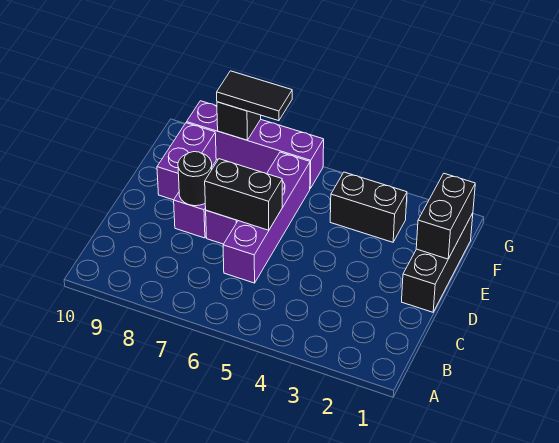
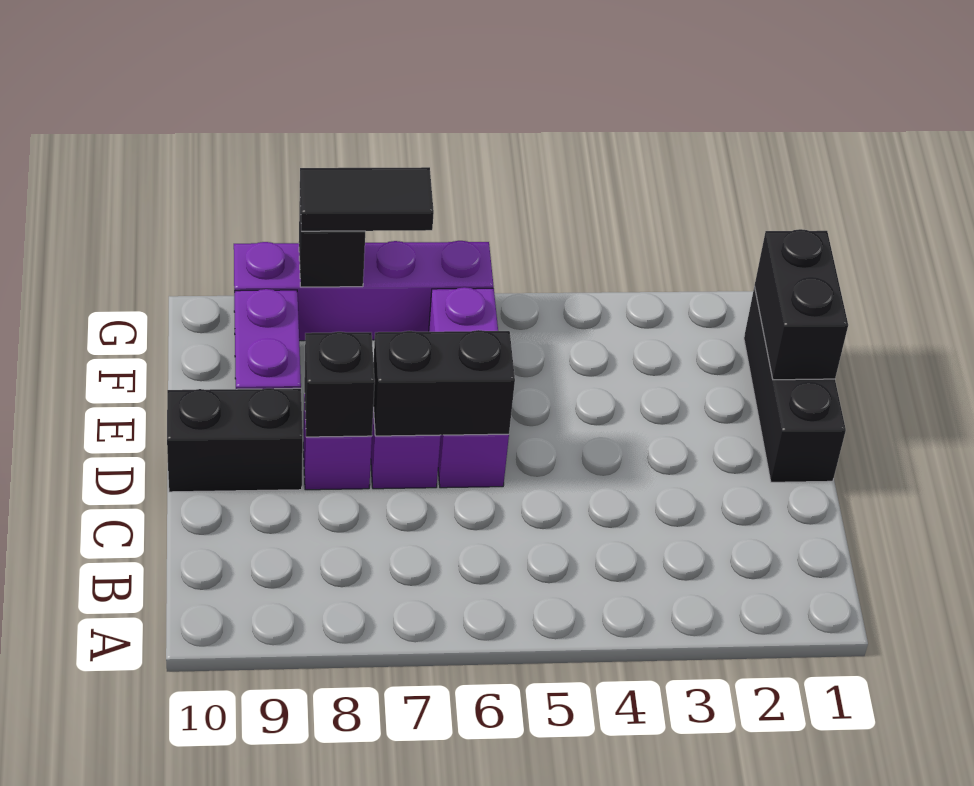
purple 1x4 brick [223,152,310,283] -> purple 1x3 brick [429,287,509,488]
black 1x1 round brick [178,152,212,206] -> black 1x1 brick [304,332,375,437]
black 1x2 brick [330,172,407,242] -> black 1x2 brick moved to [167,388,303,492]

